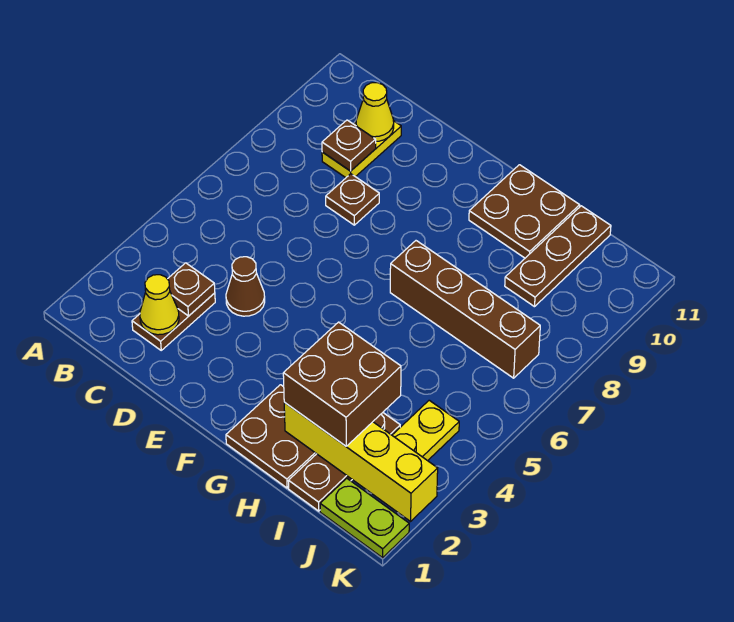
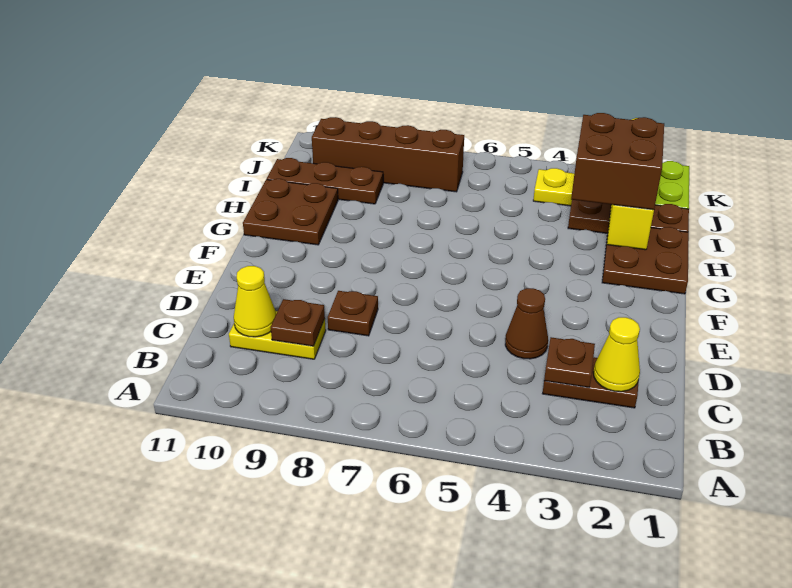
brown 1x4 brick [390,241,540,378] -> brown 1x4 brick turned to [312,117,464,192]

